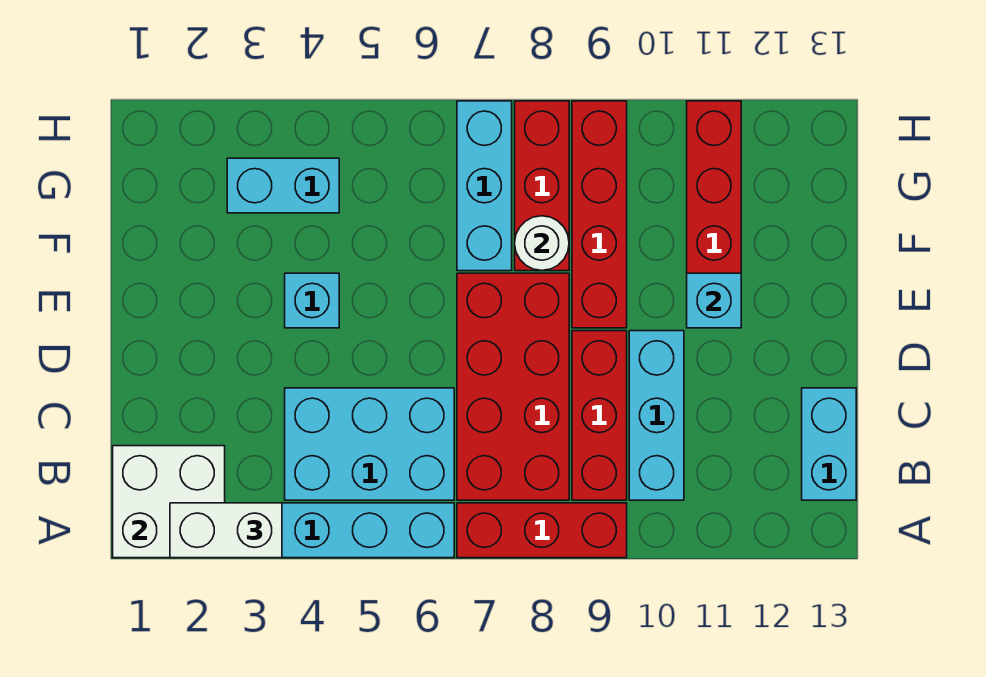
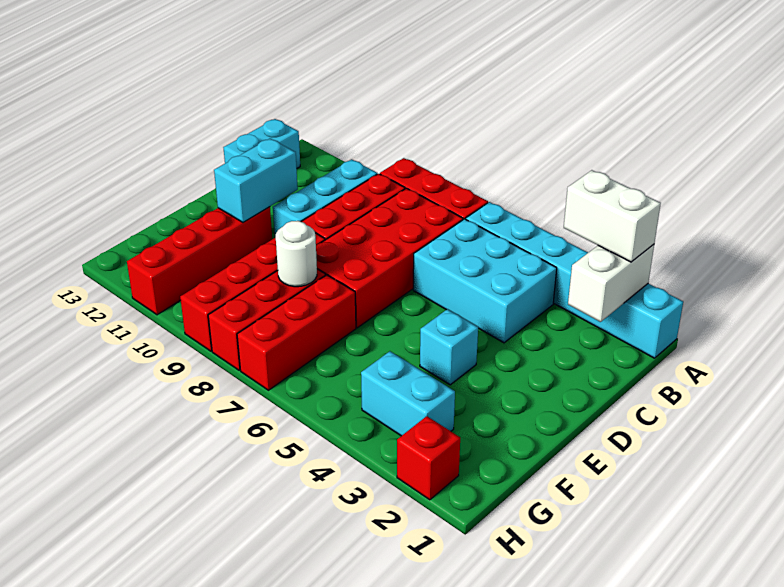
white 2x2 brick [113,446,225,558] -> white 1x2 brick [568,245,654,322]
cyan 1x1 brick [687,273,741,328] -> cyan 1x2 brick [214,139,298,222]
cyan 1x3 brick [457,101,512,271] -> red 1x3 brick [237,275,356,390]
none -> red 1x1 brick [397,416,460,500]

